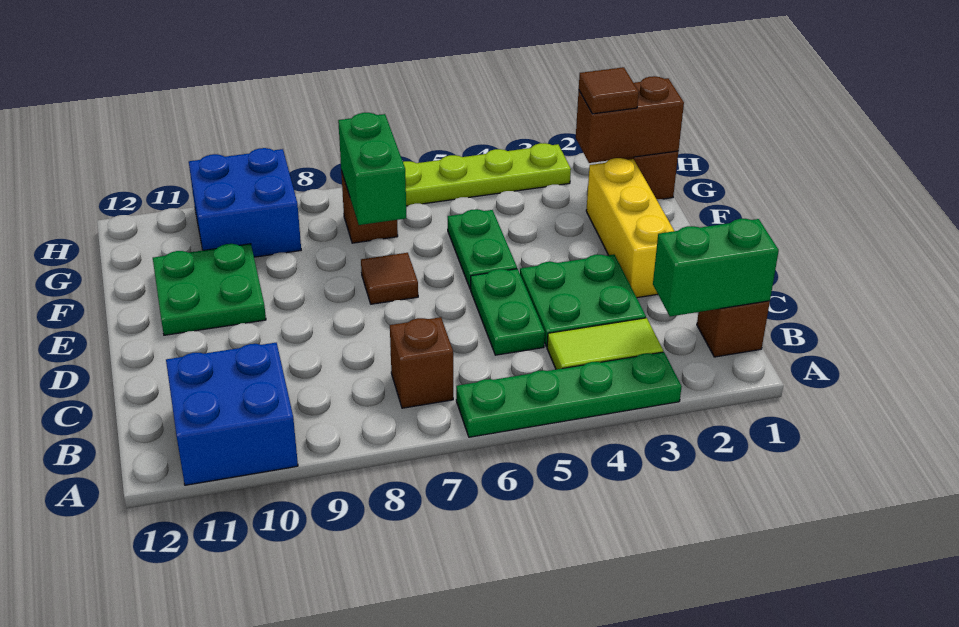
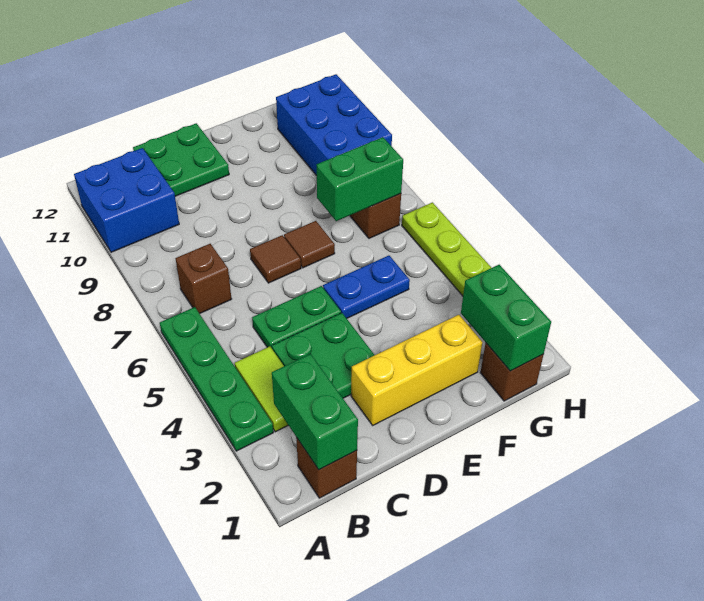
green 1x2 plate [448,209,517,289] -> blue 1x2 plate [323,256,410,318]
green 2x2 plate [153,244,266,335] -> green 2x2 plate moved to [133,123,229,196]
brown 1x2 brick [576,76,684,163] -> green 1x2 brick [461,265,551,371]
brown 1x1 tile [579,67,639,114] -> brown 1x1 tile moved to [250,235,301,283]
blue 2x2 brick [189,148,301,257] -> blue 2x3 brick [276,74,392,176]

